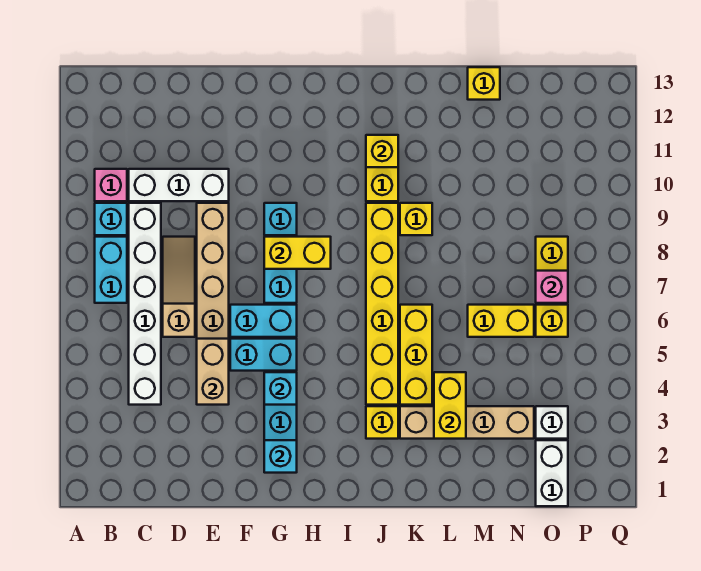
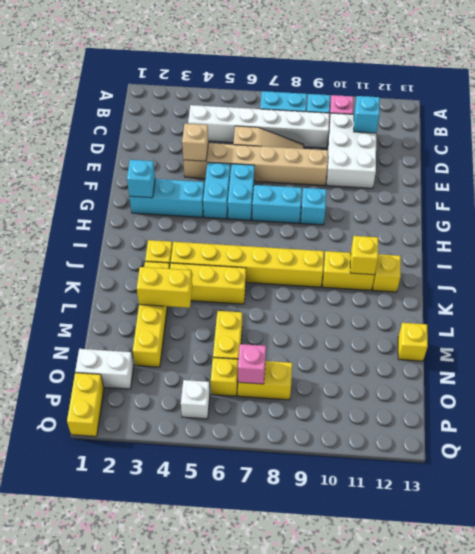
white 1x3 brick [129,169,229,201] -> white 2x3 brick [327,113,376,188]
tan 1x2 brick [197,339,229,405] -> tan 1x1 brick [182,124,208,161]
cyan 1x1 brick [264,372,297,405] -> cyan 1x1 brick moved to [354,96,380,133]
yellow 1x2 brick [264,237,331,269] -> yellow 1x2 brick moved to [67,373,104,436]
tan 1x4 brick [400,406,534,439] -> yellow 1x4 brick [133,261,170,367]
yellow 1x1 brick [400,203,432,235] -> yellow 1x1 brick moved to [373,254,401,292]
white 1x1 brick [536,406,568,439] -> white 1x1 brick moved to [181,380,210,419]

